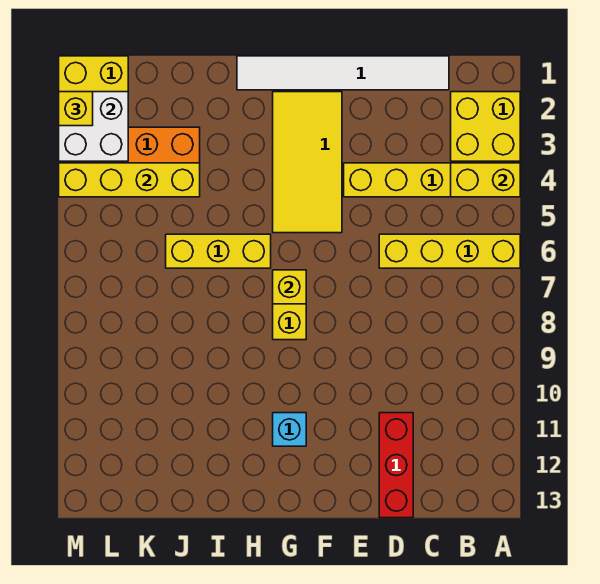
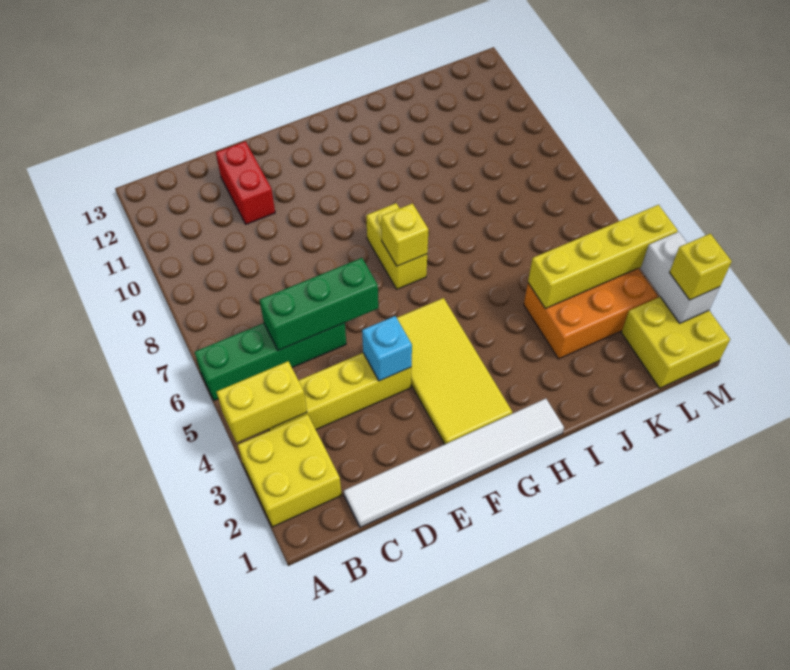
yellow 1x4 brick [379,234,520,268] -> green 1x4 brick [195,323,346,401]
none -> green 1x3 brick [260,258,378,350]
red 1x3 brick [379,413,413,518] -> red 1x2 brick [216,141,275,224]
cyan 1x1 brick [273,413,306,446] -> cyan 1x1 brick moved to [362,316,412,381]
yellow 1x3 brick [166,234,271,268] -> none
white 2x2 brick [59,92,128,161] -> white 1x2 brick [641,232,720,323]

